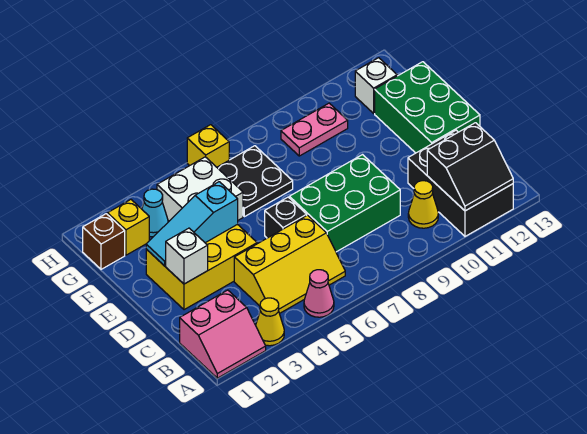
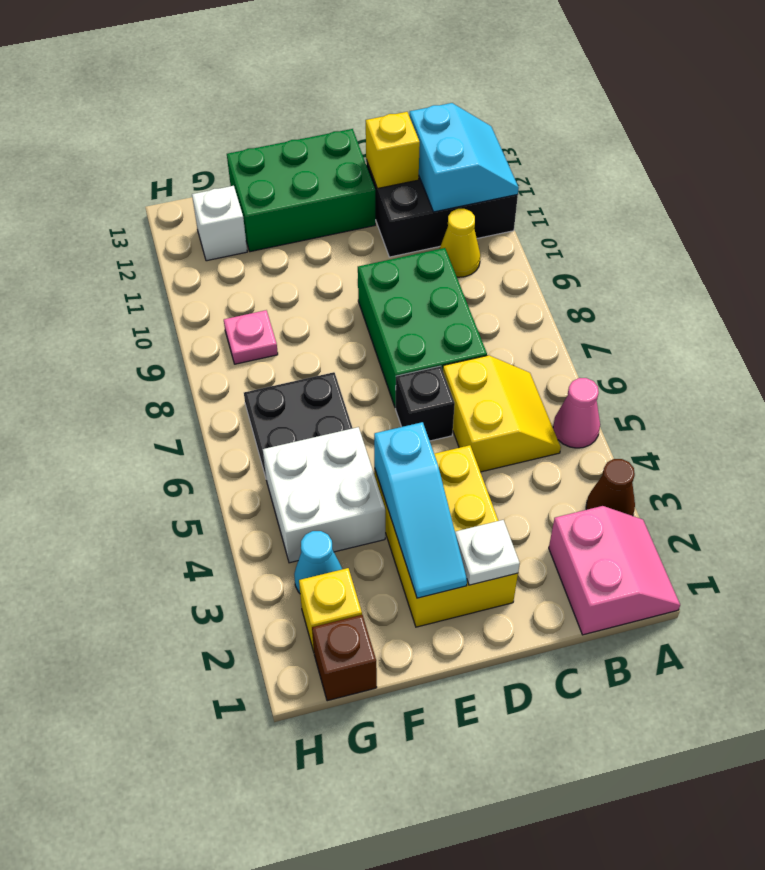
yellow 1x1 cone [256,298,284,346] -> brown 1x1 cone [586,459,635,516]
black 2x2 slope [427,123,513,211] -> cyan 2x2 slope [409,103,519,212]
yellow 2x3 slope [234,215,345,314] -> yellow 2x2 slope [443,355,561,472]
white 1x1 brick [166,228,208,284] -> white 1x1 plate [455,520,520,585]
pink 1x2 plate [281,103,348,156] -> pink 1x1 plate [224,310,278,364]
yellow 1x1 brick [187,125,229,167] -> yellow 1x1 brick moved to [366,112,420,189]

